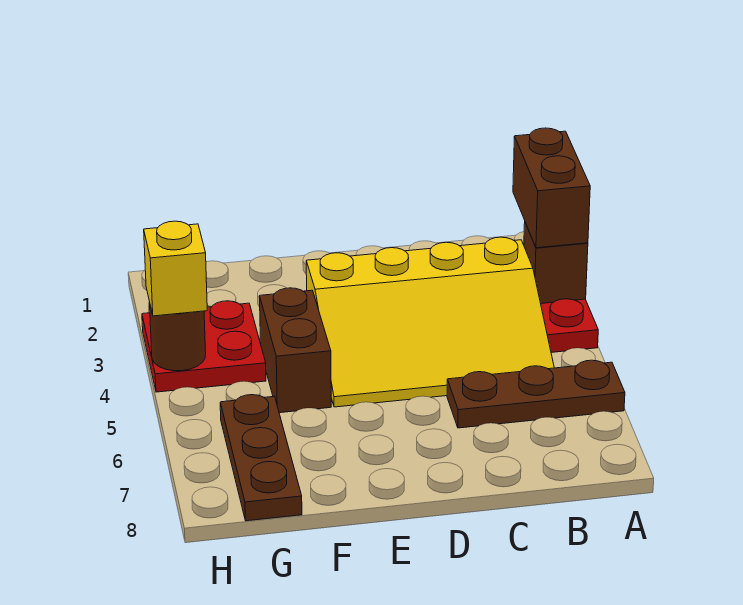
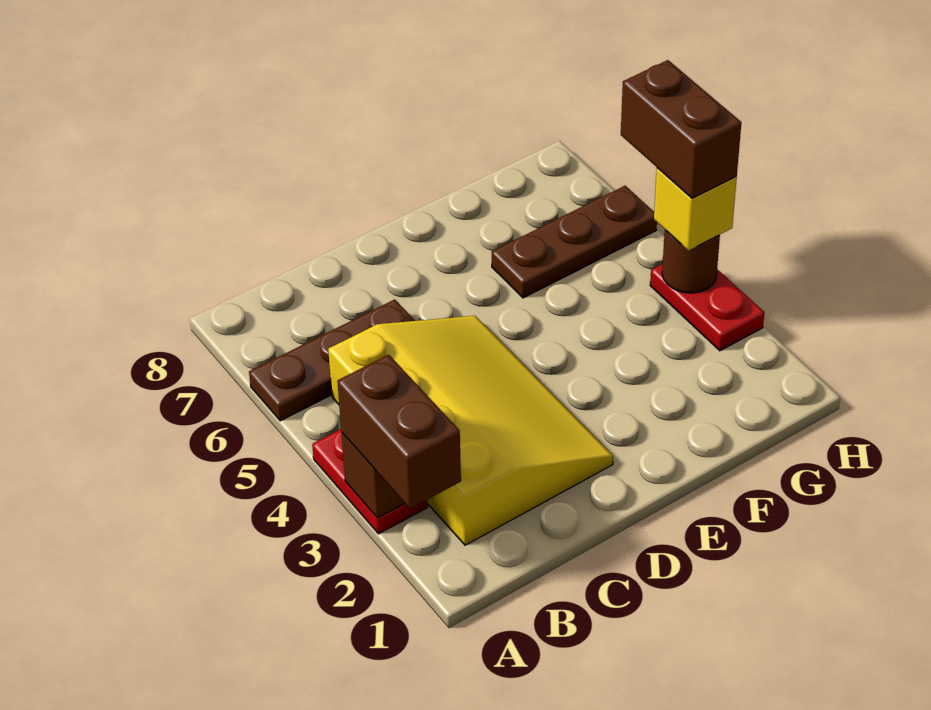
yellow 3x4 slope [306,237,554,407] -> yellow 3x4 slope turned to [328,316,613,545]
brown 1x2 brick [260,288,331,413] -> brown 1x2 brick moved to [621,60,741,198]
red 2x2 plate [142,301,266,392] -> red 1x2 plate [650,264,765,351]
brown 1x3 plate [220,395,302,521] -> brown 1x3 plate turned to [492,186,657,298]

